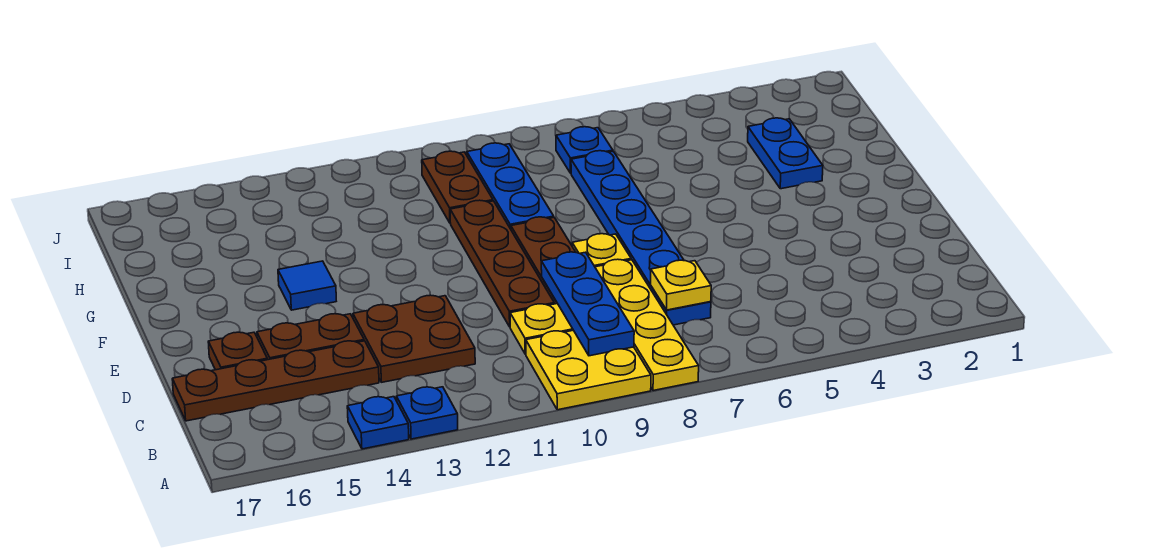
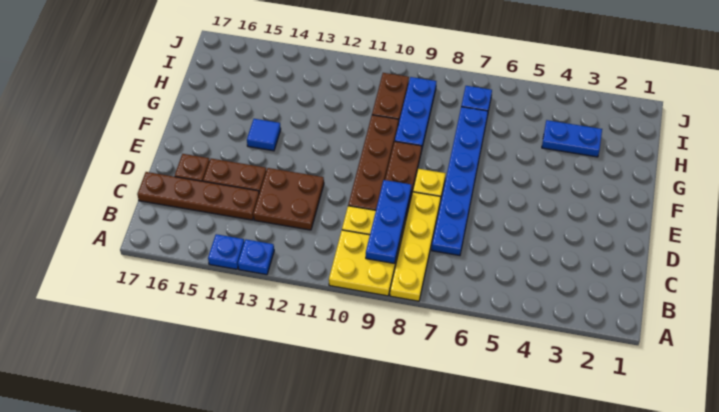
yellow 1x1 plate [651,260,711,310] -> none
blue 1x2 plate [748,118,823,189] -> blue 1x2 plate turned to [542,120,602,157]

